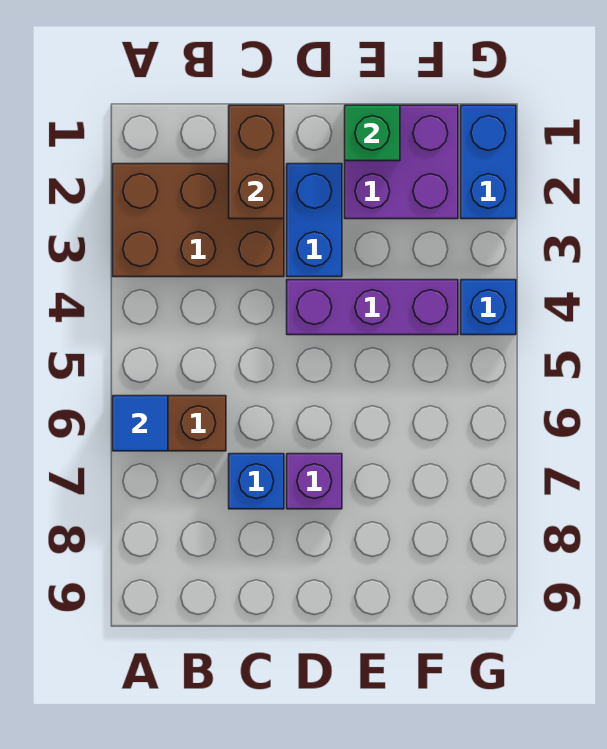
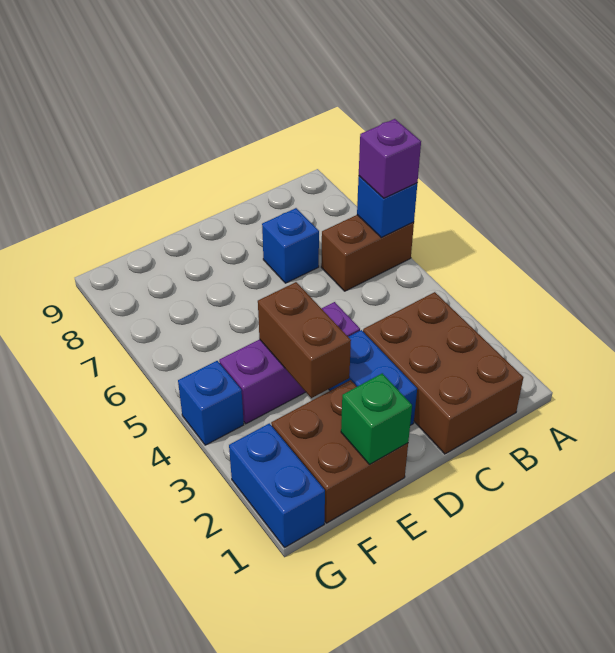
brown 2x3 brick [113,164,284,277] -> brown 2x3 brick turned to [363,292,524,454]
blue 1x1 tile [113,396,168,451] -> blue 1x1 brick [357,176,417,238]
brown 1x2 brick [229,105,284,219] -> brown 1x2 brick moved to [258,282,351,398]
purple 1x1 brick [287,454,342,509] -> purple 1x1 brick moved to [359,119,421,198]
purple 2x2 brick [345,105,458,219] -> brown 2x2 brick [271,380,408,523]

